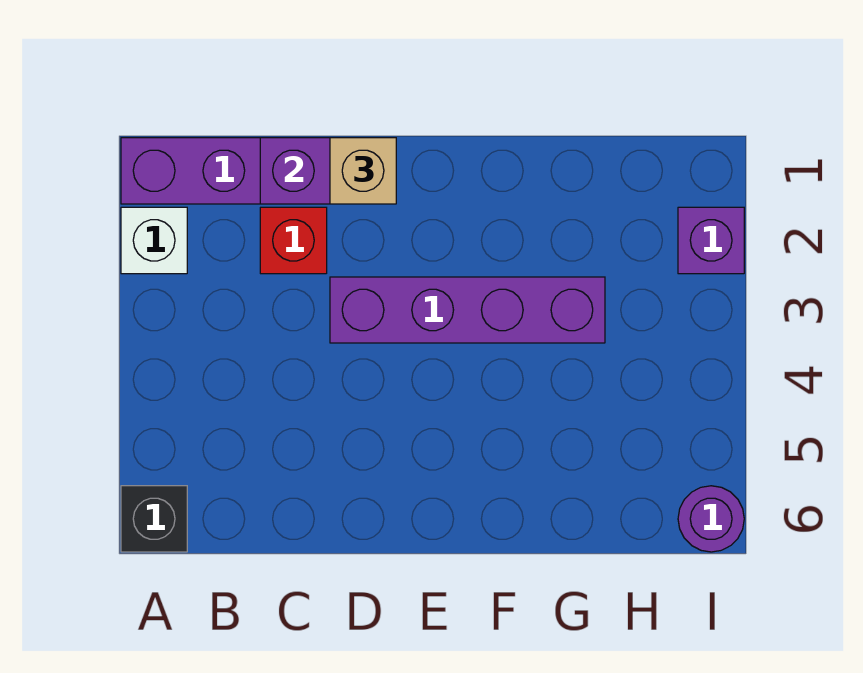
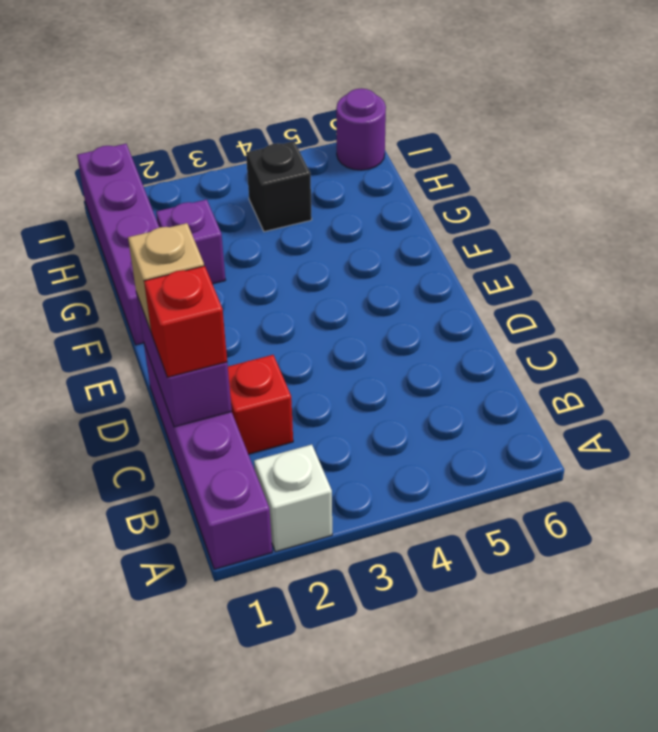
black 1x1 brick [121,486,187,552] -> black 1x1 brick moved to [246,141,312,232]
none -> red 1x1 brick [144,266,227,377]
purple 1x4 brick [330,277,605,343] -> purple 1x4 brick moved to [77,144,159,345]
purple 1x1 brick [678,207,744,274] -> purple 1x1 brick moved to [156,199,225,284]

